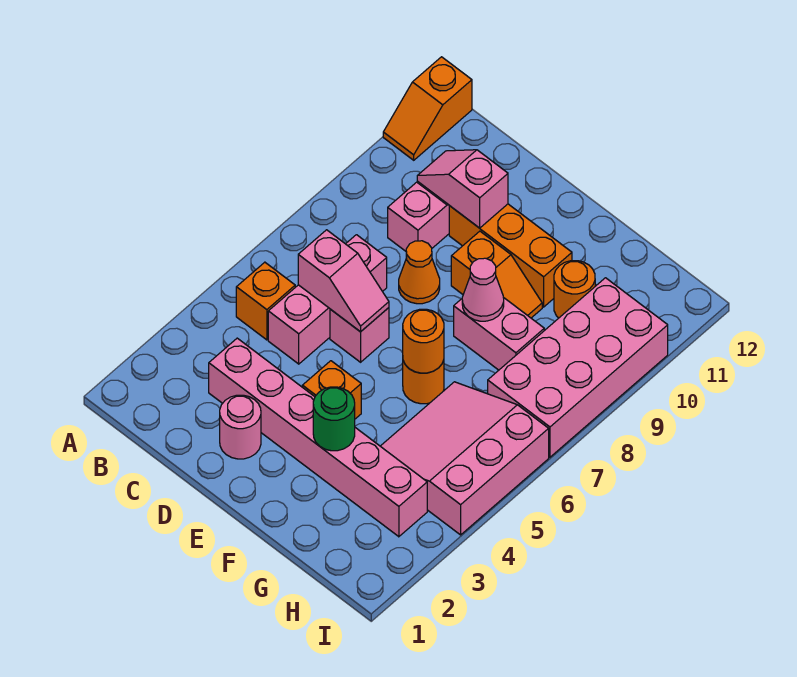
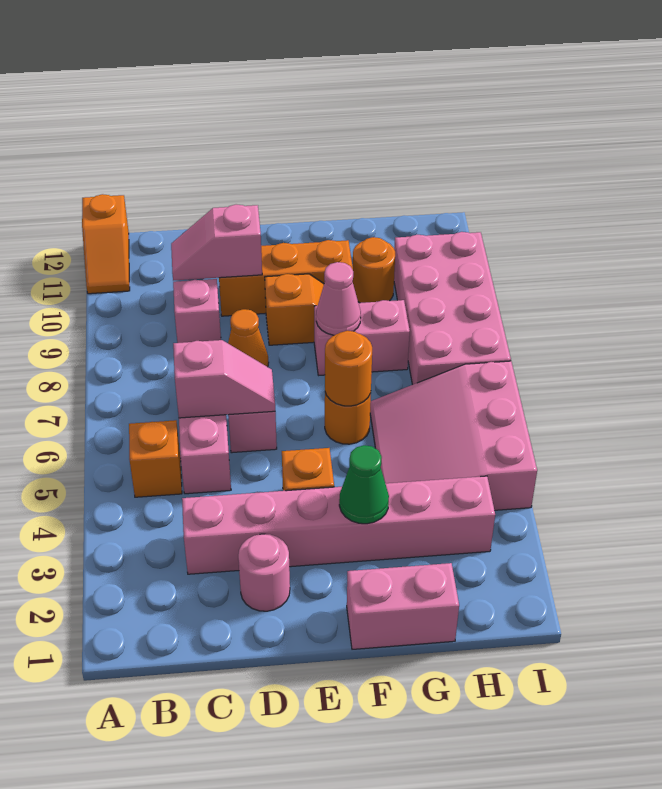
none -> pink 1x2 brick [347,563,459,649]
green 1x1 round brick [313,387,355,451] -> green 1x1 cone [339,445,389,524]

